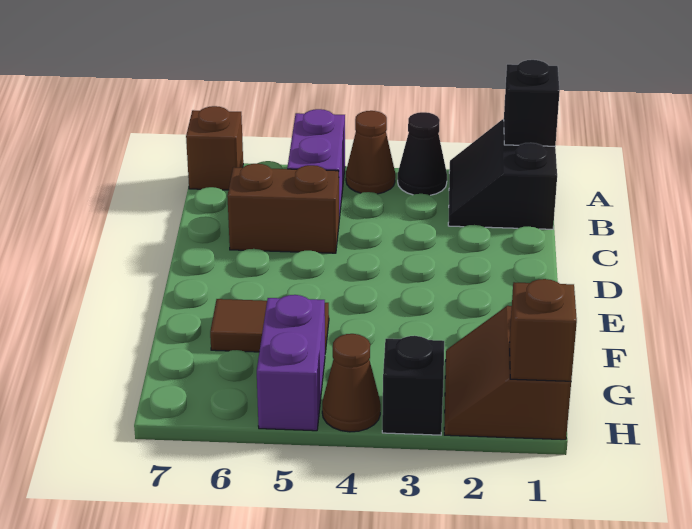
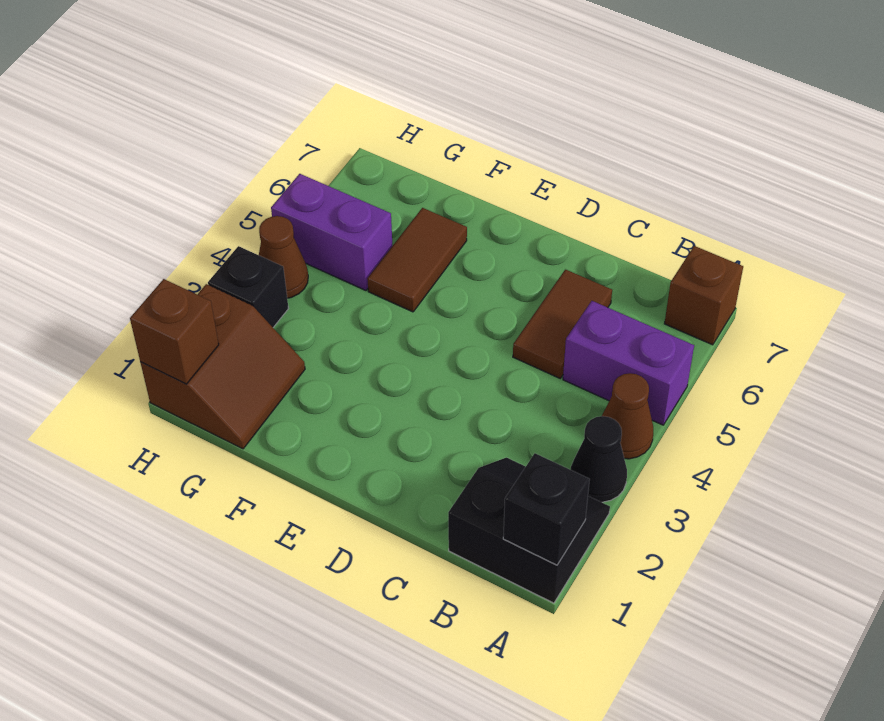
brown 1x2 brick [227,164,339,253] -> brown 1x2 tile [513,270,612,378]
brown 2x2 slope [444,306,571,440] -> brown 2x2 slope turned to [140,284,305,449]

